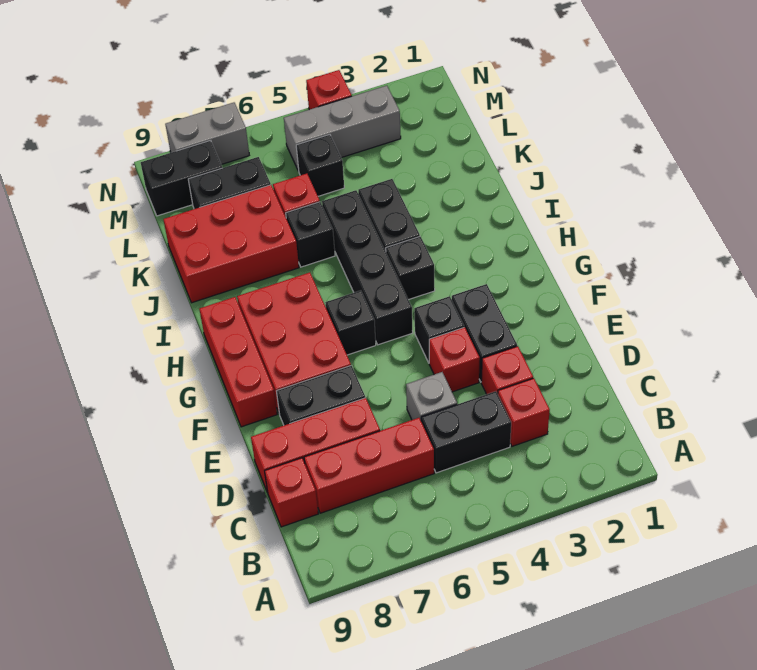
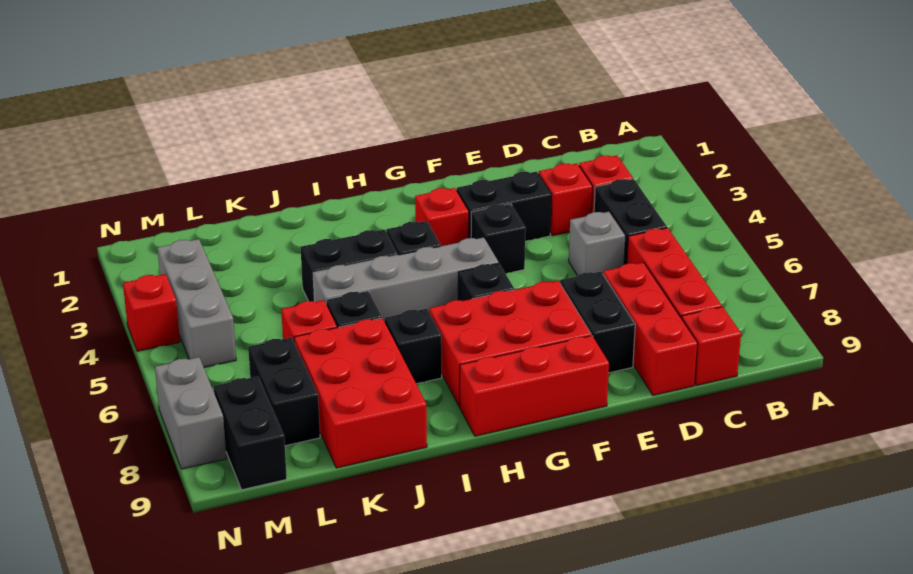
red 1x1 brick [429,327,480,392] -> red 1x1 brick moved to [415,188,469,246]
black 1x4 brick [322,190,413,345] -> grey 1x4 brick [313,237,499,321]
black 1x1 brick [296,134,344,196] -> black 1x1 brick moved to [385,309,442,384]

